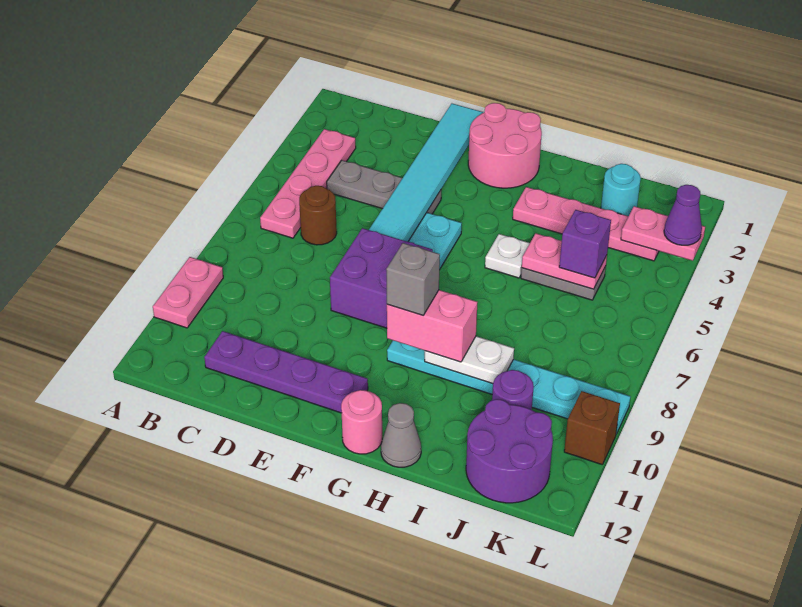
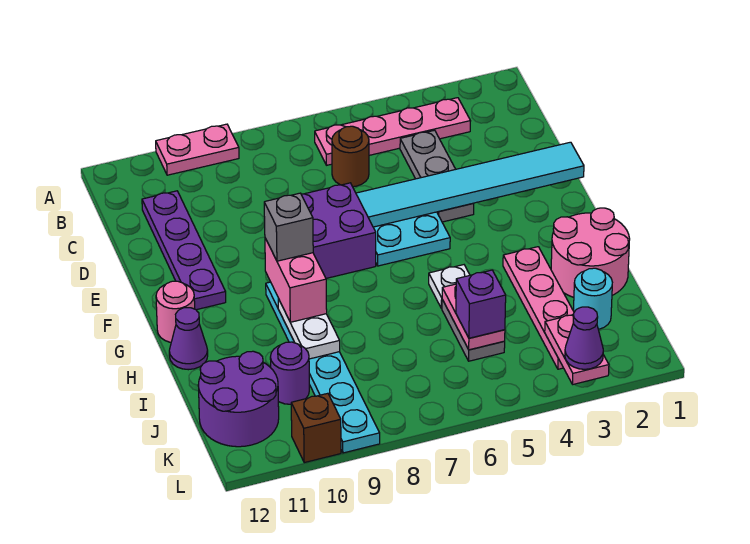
pink 2x2 round brick [468,103,542,188] -> pink 2x2 round brick moved to [551,208,630,297]
grey 1x1 cone [381,403,421,467] -> purple 1x1 cone [169,308,208,370]

